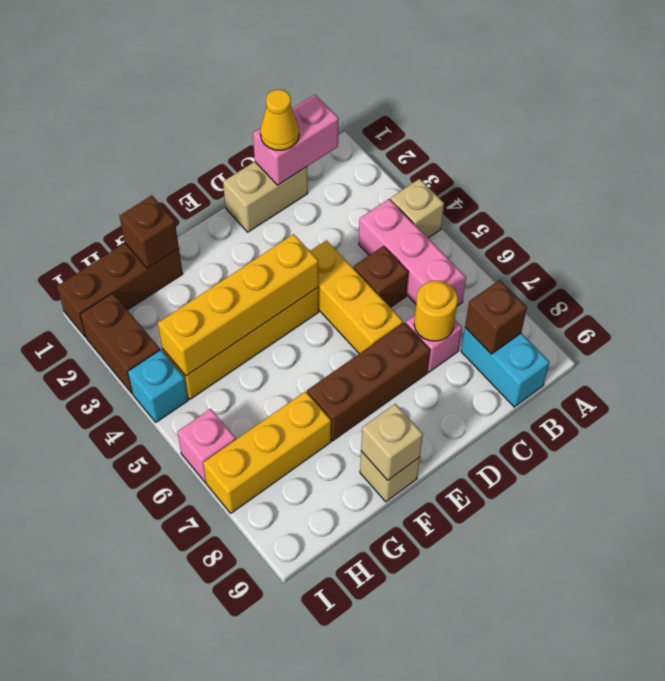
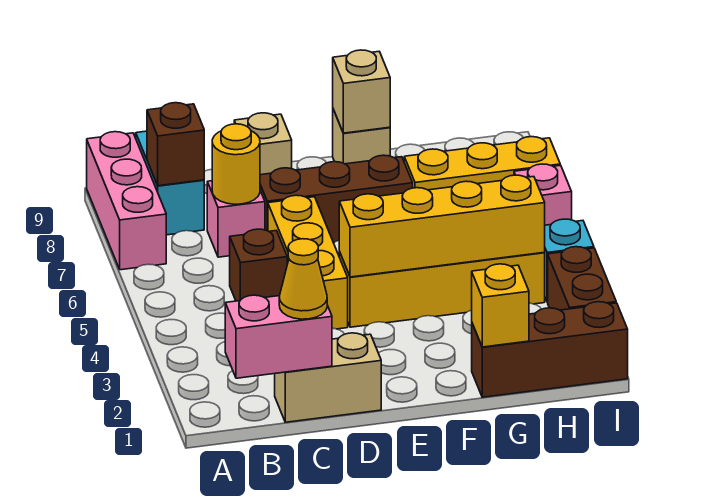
tan 1x1 brick [390,179,444,238] -> tan 1x1 brick moved to [234,113,292,175]
pink 1x3 brick [359,199,466,306] -> pink 1x3 brick moved to [87,132,166,270]
brown 1x1 brick [120,196,179,268] -> yellow 1x1 brick [472,264,529,347]

